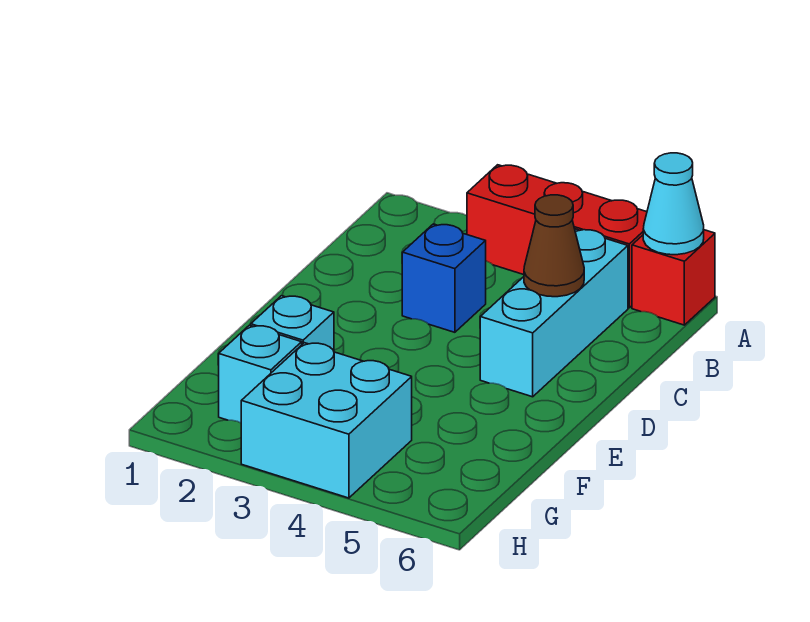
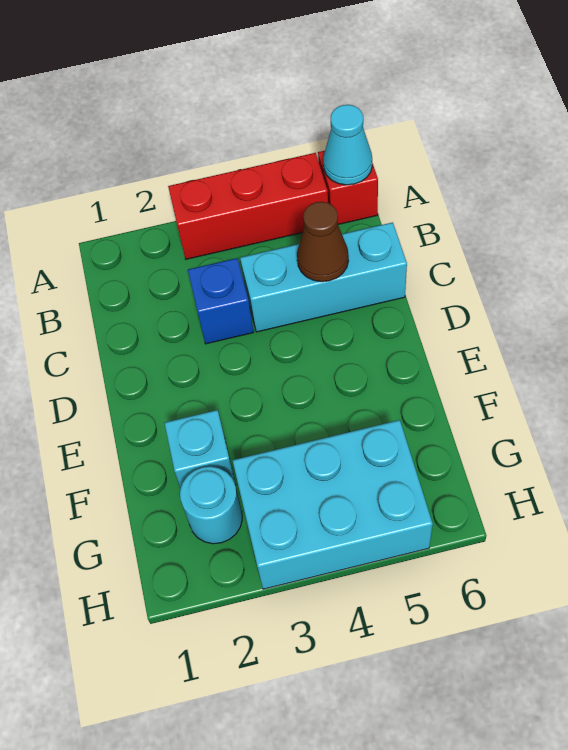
cyan 1x3 brick [480,229,628,397] -> cyan 1x3 brick turned to [240,222,407,332]
cyan 1x1 brick [219,325,302,423] -> cyan 1x1 round brick [180,467,242,544]
cyan 2x2 brick [241,343,412,498] -> cyan 2x3 brick [232,420,433,589]

